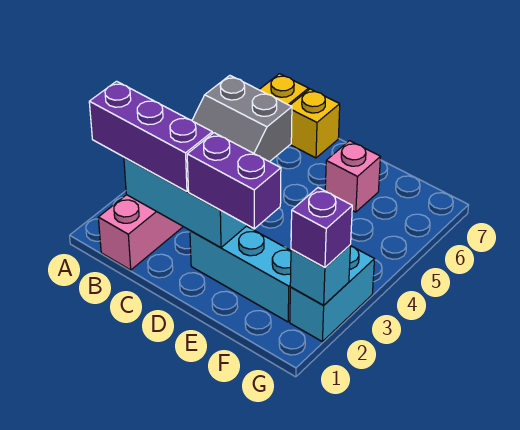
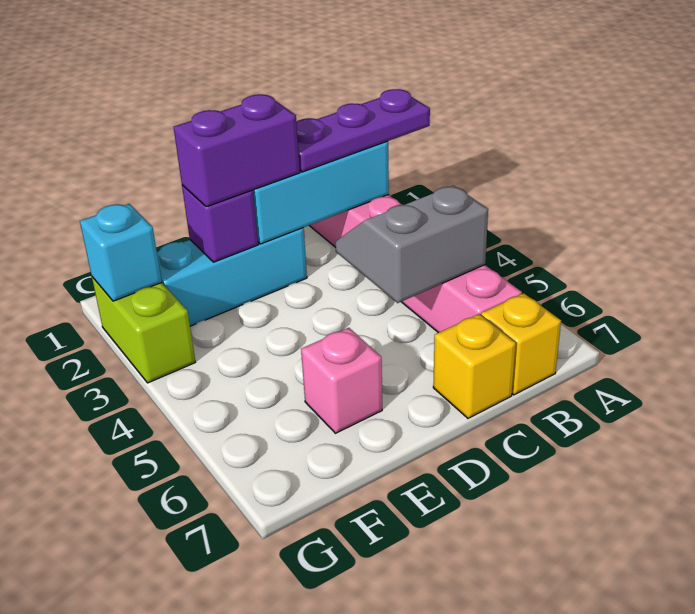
purple 1x3 brick [89,81,212,191] -> purple 1x3 plate [296,89,430,172]
cyan 1x2 brick [290,246,375,342] -> lime 1x2 brick [92,277,195,383]
purple 1x1 brick [291,188,352,268] -> purple 1x1 brick moved to [182,185,258,262]

